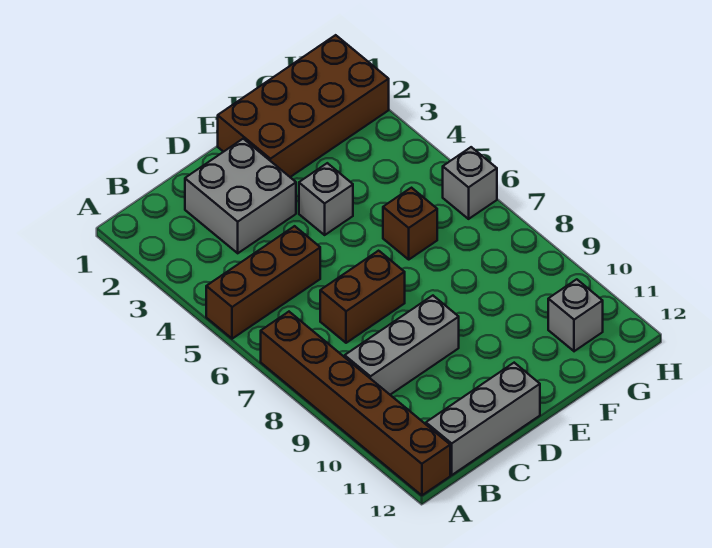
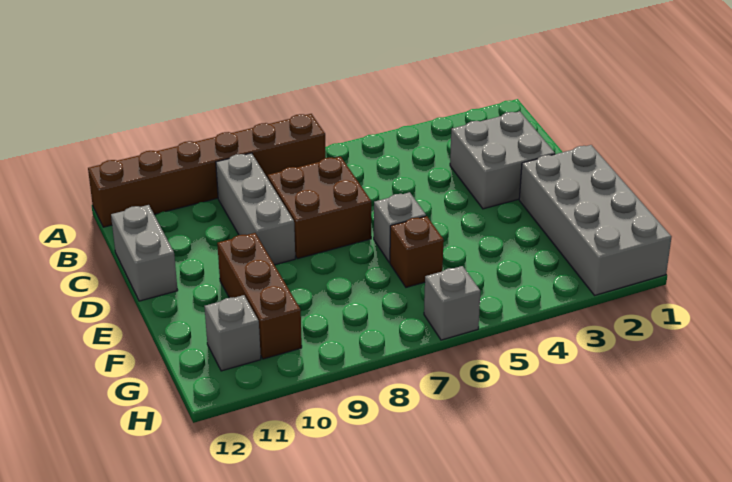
brown 1x3 brick [206,226,320,339] -> brown 1x3 brick moved to [217,233,302,359]
grey 1x3 brick [426,363,540,475] -> grey 1x2 brick [111,205,178,301]
brown 1x2 brick [320,251,405,343] -> brown 2x2 brick [268,156,371,259]
brown 2x4 brick [218,35,389,177] -> grey 2x4 brick [519,145,671,295]
grey 1x1 brick [299,163,353,235] -> grey 1x1 brick moved to [374,192,426,262]

